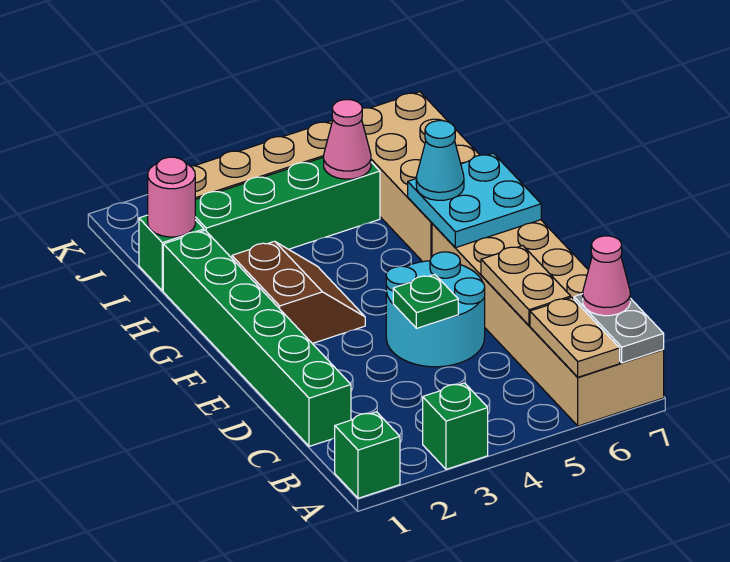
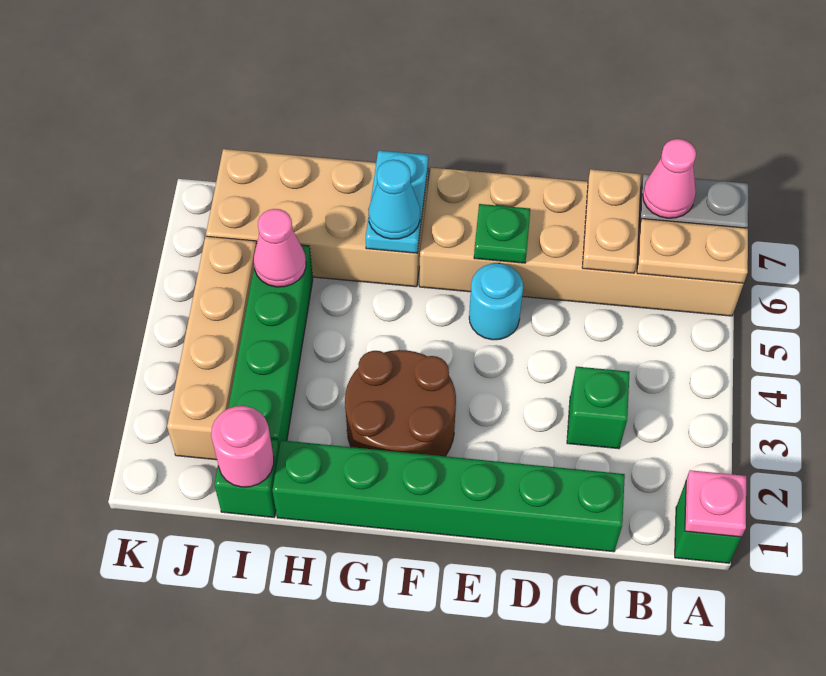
none -> pink 1x1 plate [685,470,746,537]
green 1x1 brick [423,383,488,469] -> green 1x1 brick moved to [567,367,630,449]
tan 1x2 plate [481,246,571,325] -> tan 1x2 plate turned to [582,169,641,273]
cyan 2x2 round brick [386,252,485,367] -> cyan 1x1 round brick [469,263,523,340]
green 1x1 plate [393,275,458,328] -> green 1x1 plate moved to [474,204,530,263]
brown 2x2 slope [232,241,365,343] -> brown 2x2 round brick [345,350,456,456]
cyan 2x2 plate [408,153,541,248] -> cyan 1x2 plate [366,151,428,253]

